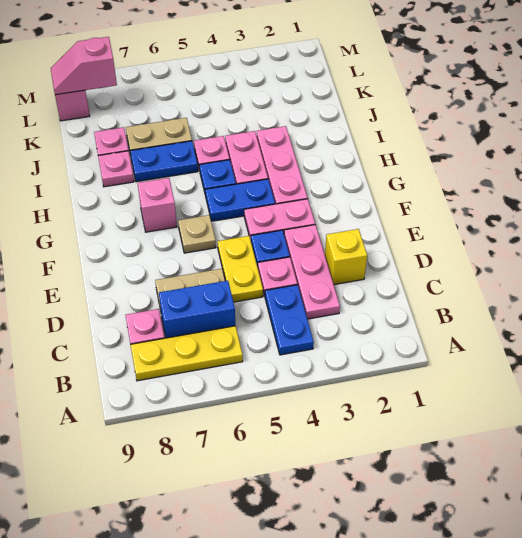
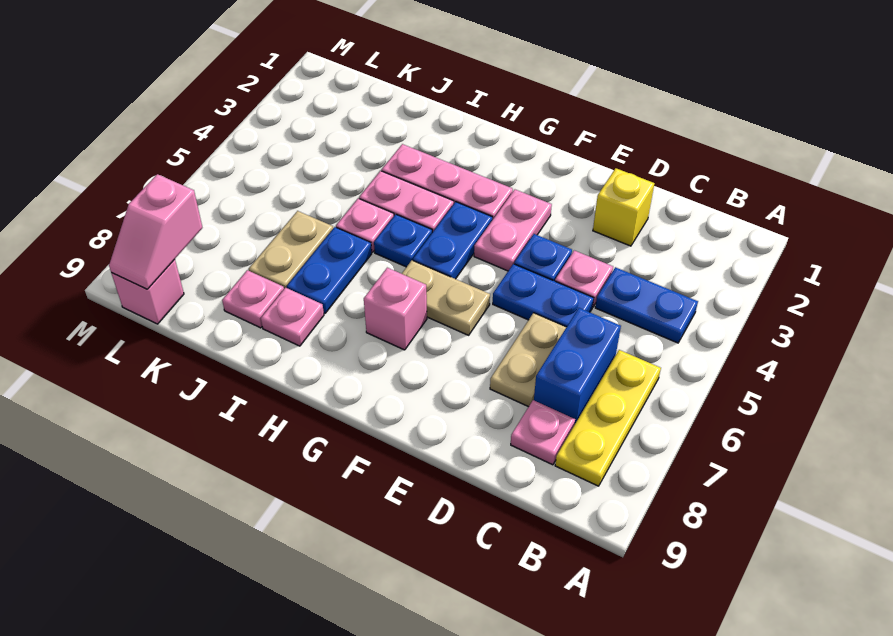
pink 1x3 plate [284,225,340,319] -> none
yellow 1x2 plate [218,236,263,302] -> blue 1x2 plate [493,264,594,327]
tan 1x1 plate [178,215,216,253] -> tan 1x2 plate [402,260,490,335]

